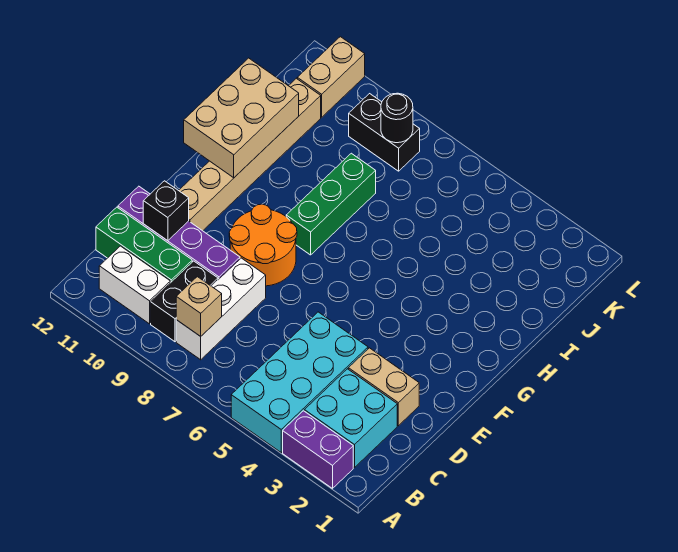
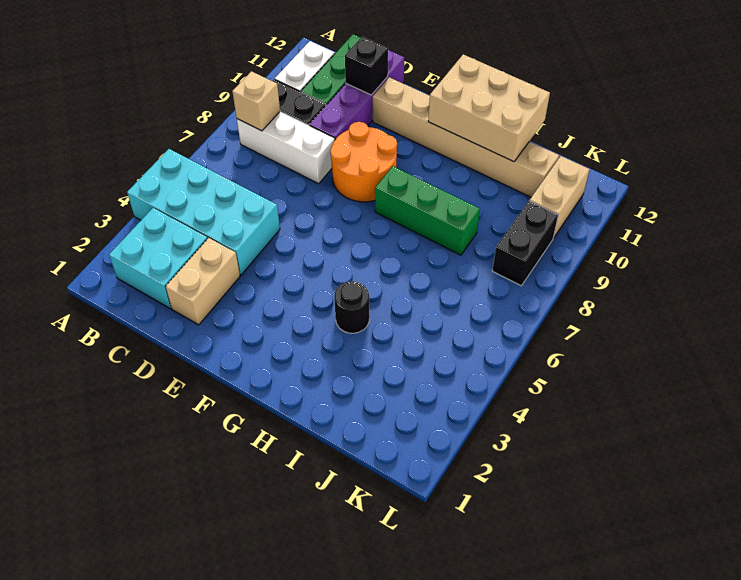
purple 1x2 brick [283,411,353,488] -> none
black 1x1 round brick [381,93,413,143] -> black 1x1 round brick moved to [334,281,369,333]
tan 1x2 brick [297,37,365,117] -> tan 1x2 brick turned to [530,156,590,238]

